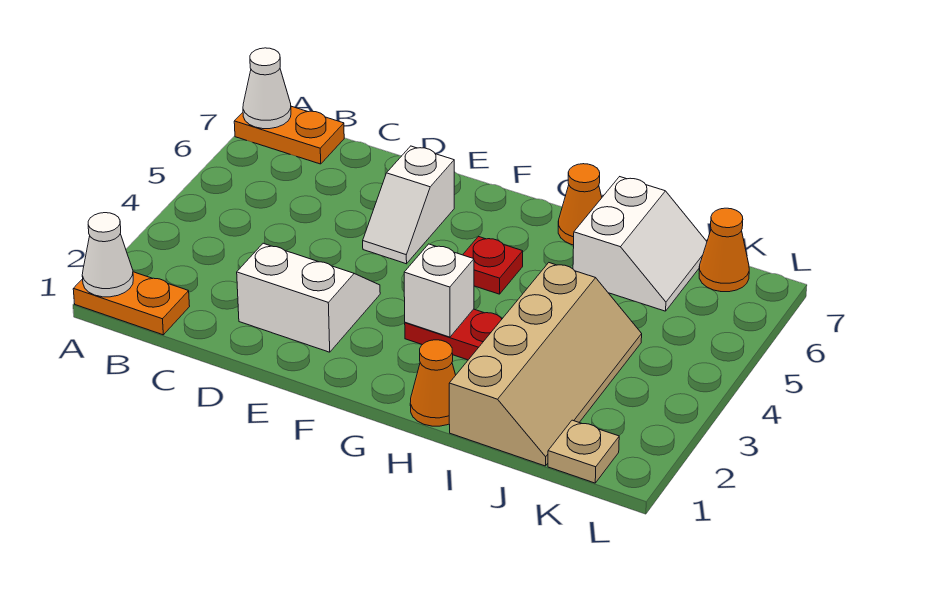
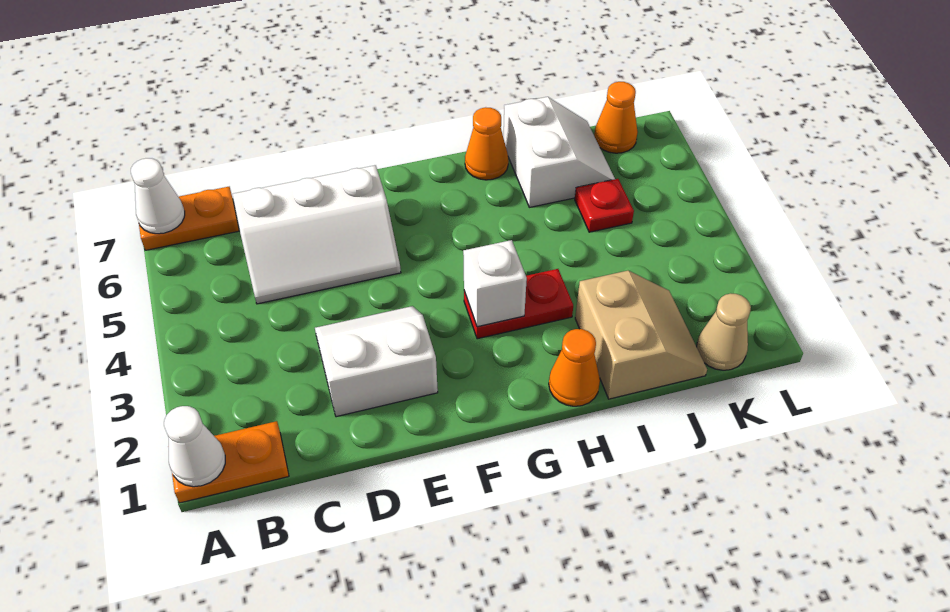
white 1x2 slope [363,146,454,264] -> white 2x3 slope [232,165,401,304]
red 1x1 plate [463,237,523,294] -> red 1x1 plate moved to [575,179,634,232]
tan 2x4 slope [449,263,642,466] -> tan 2x2 slope [575,271,707,399]
tan 1x1 plate [548,420,619,483] -> tan 1x1 cone [697,293,751,370]

